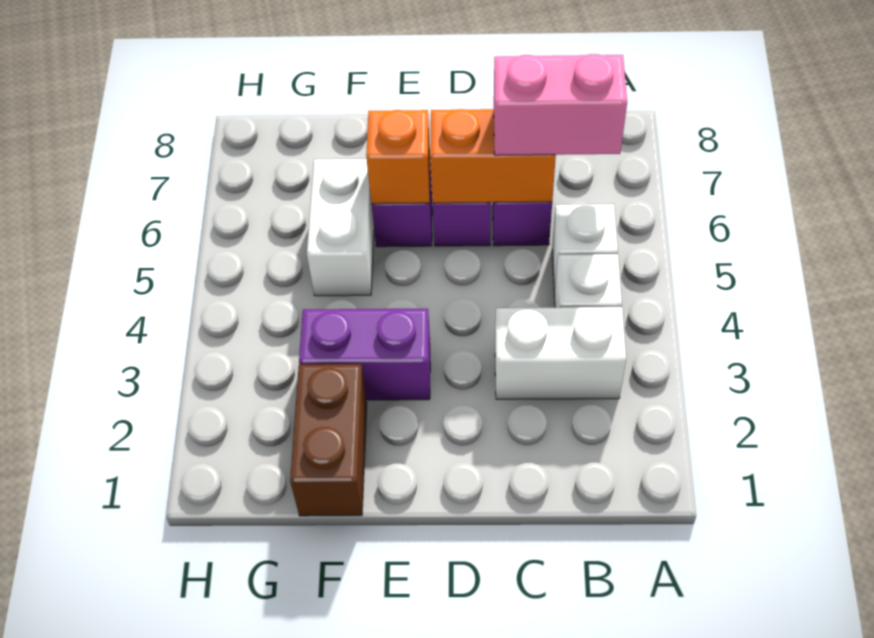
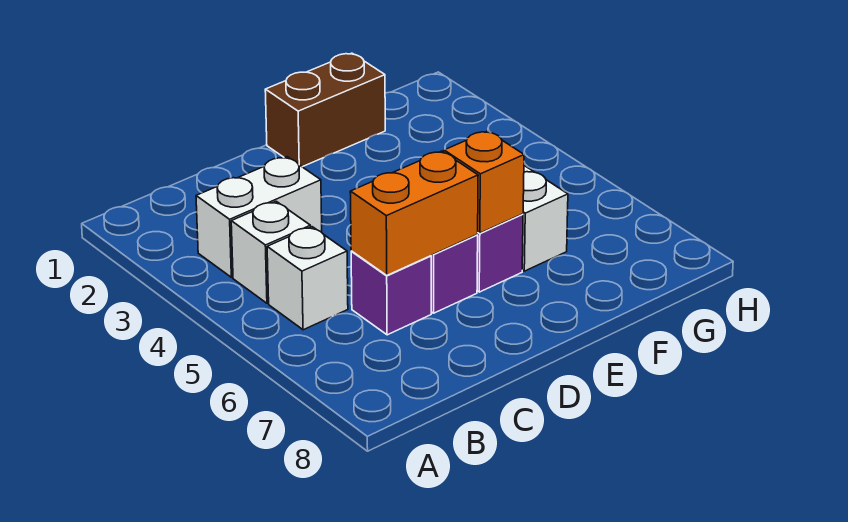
pink 1x2 brick [494,54,627,155] -> none
purple 1x2 brick [299,309,430,400] -> none
brown 1x2 brick [290,364,367,516] -> brown 1x2 brick turned to [265,53,385,167]

